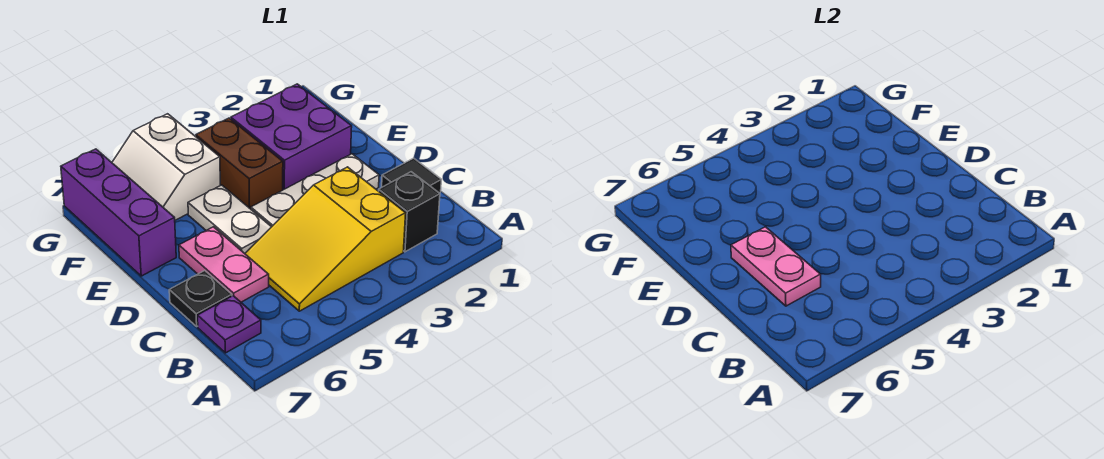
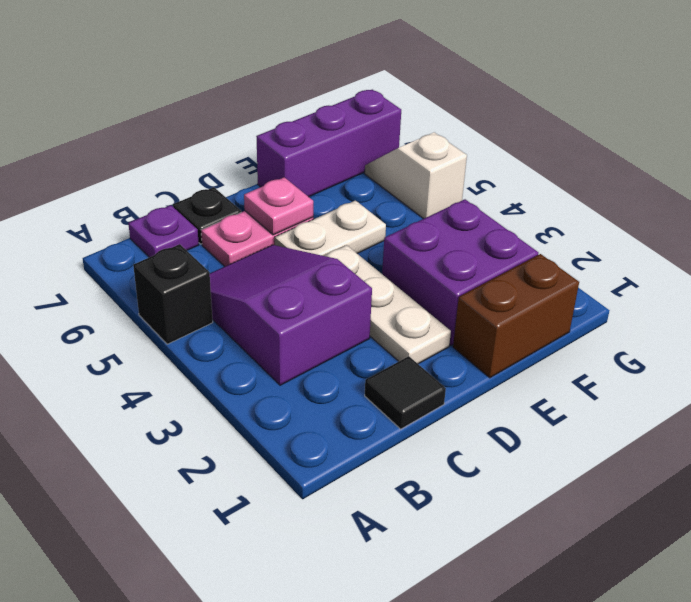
black 1x1 brick [379,172,440,252] -> black 1x1 brick moved to [133,244,213,344]
yellow 2x3 slope [245,167,406,311] -> purple 2x3 slope [210,245,372,385]
pink 1x2 plate [731,227,821,306] -> pink 1x1 plate [244,177,313,235]
brown 1x2 brick [196,118,283,209] -> brown 1x2 brick moved to [453,254,579,378]
white 2x2 slope [112,114,220,220] -> white 1x2 slope [365,132,467,219]

